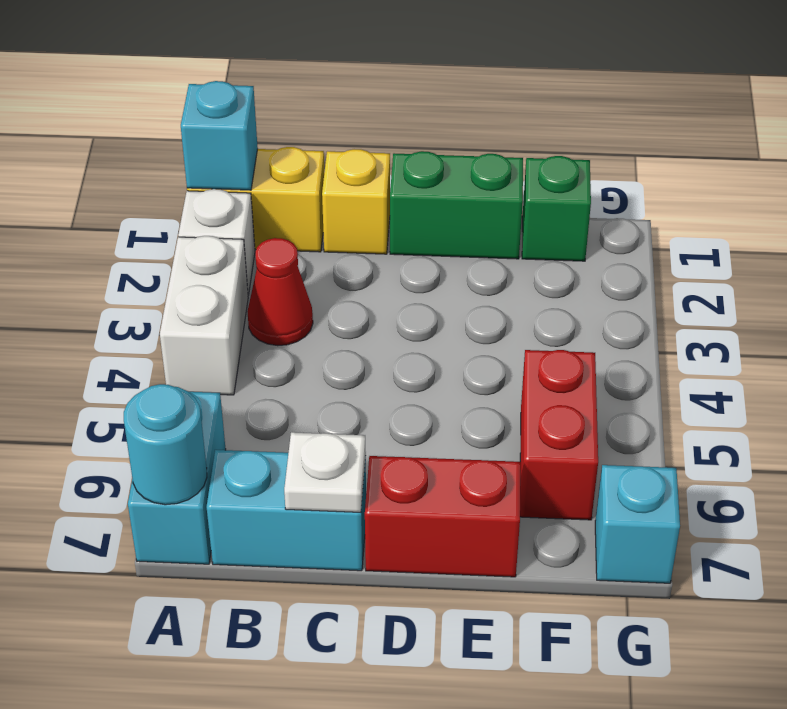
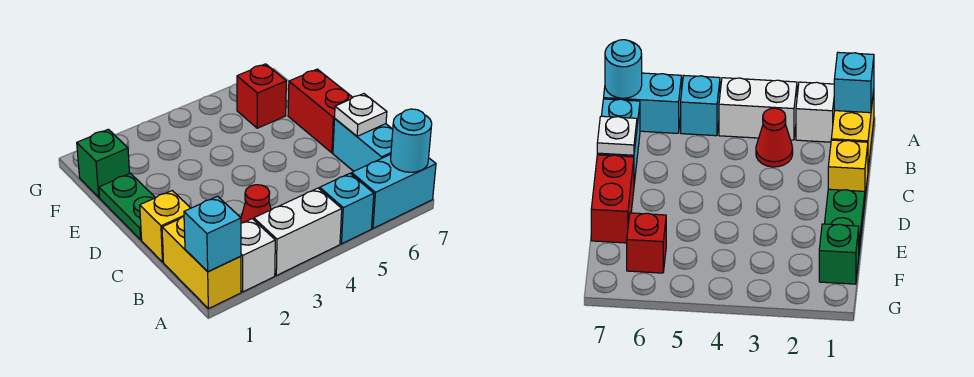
green 1x2 brick [390,151,523,259] -> green 1x2 plate [99,173,155,240]
red 1x2 brick [520,350,598,520] -> red 1x1 brick [237,64,286,128]
cyan 1x1 brick [595,465,680,583] -> cyan 1x1 brick moved to [320,173,374,244]

